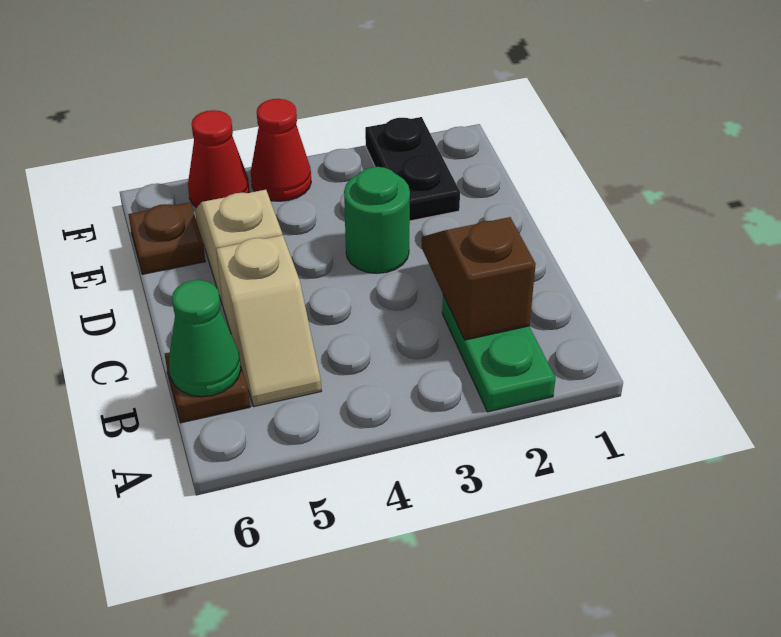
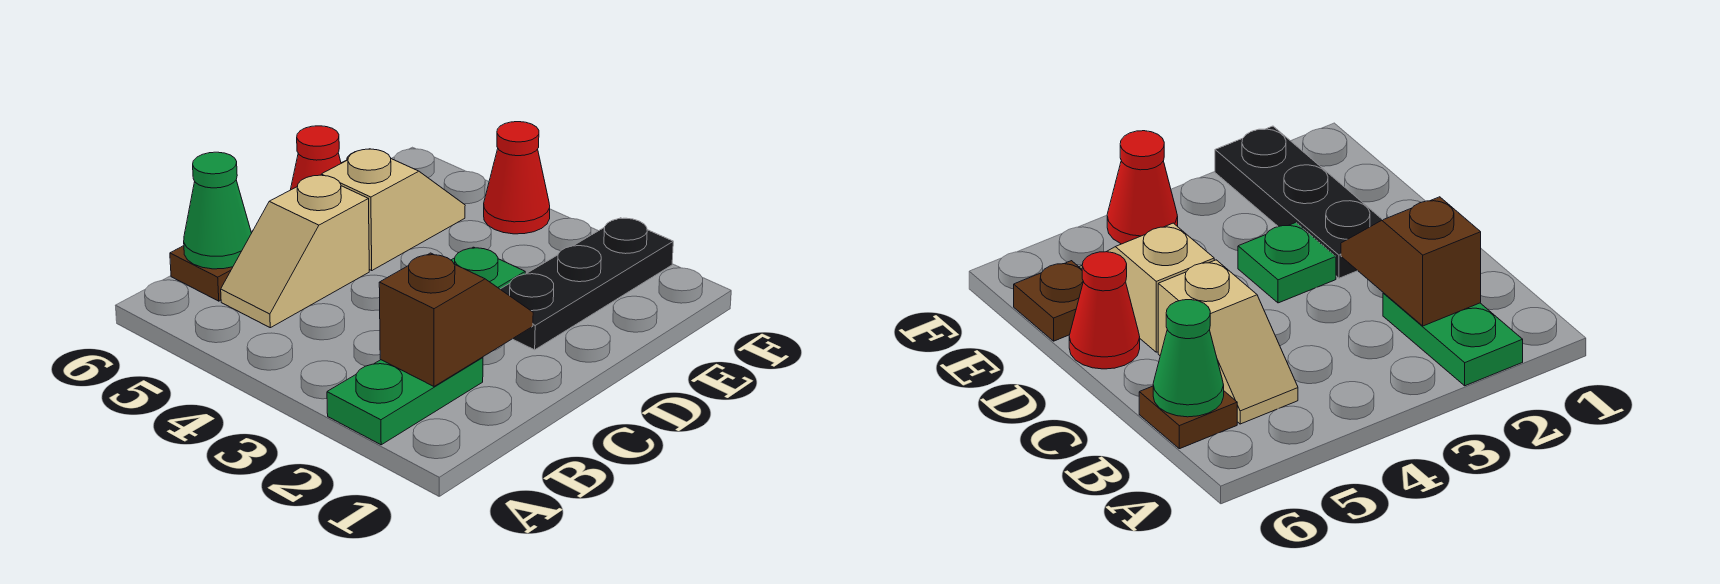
green 1x1 round brick [344,167,410,274] -> green 1x1 plate [451,247,525,289]
black 1x2 plate [365,117,460,221] -> black 1x3 plate [500,218,673,350]
red 1x1 cone [188,110,250,208] -> red 1x1 cone moved to [291,126,341,190]

